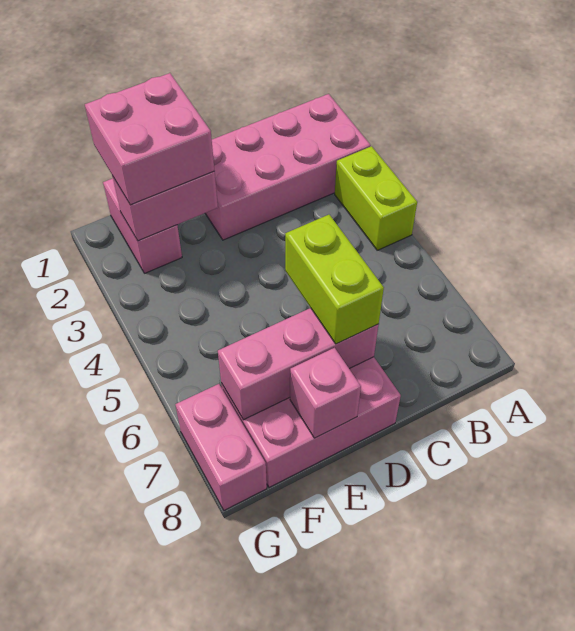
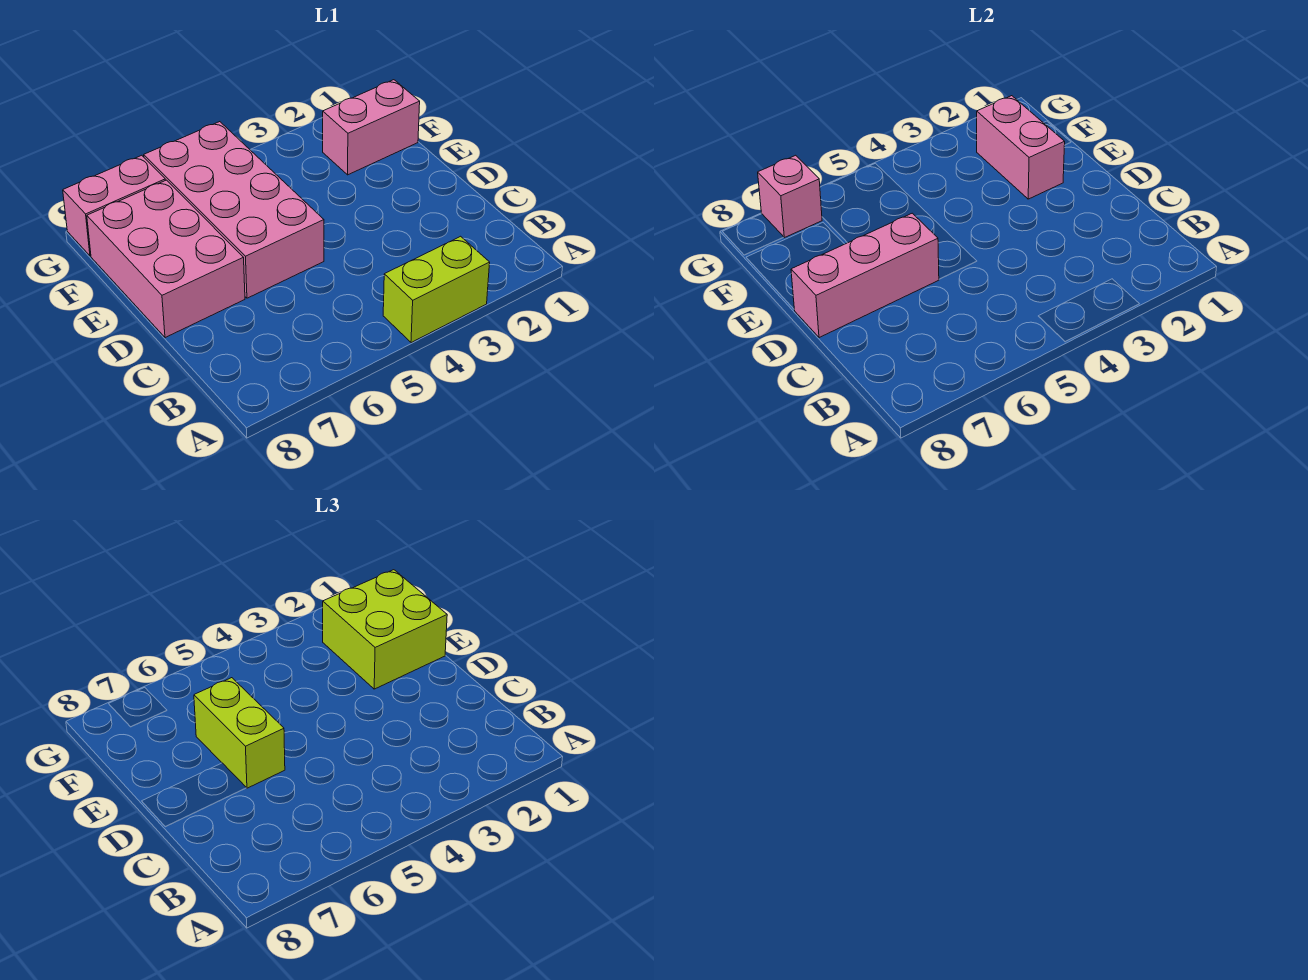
pink 2x4 brick [205,94,371,240] -> pink 2x4 brick moved to [144,122,324,298]
lime 1x2 brick [285,215,384,344] -> lime 1x2 brick turned to [194,678,285,788]
pink 1x3 brick [218,308,379,420] -> pink 1x3 brick turned to [791,213,939,338]
pink 2x2 brick [85,73,214,205] -> lime 2x2 brick [323,570,447,689]
pink 1x1 brick [290,348,361,438] -> pink 1x1 brick moved to [758,155,822,238]

